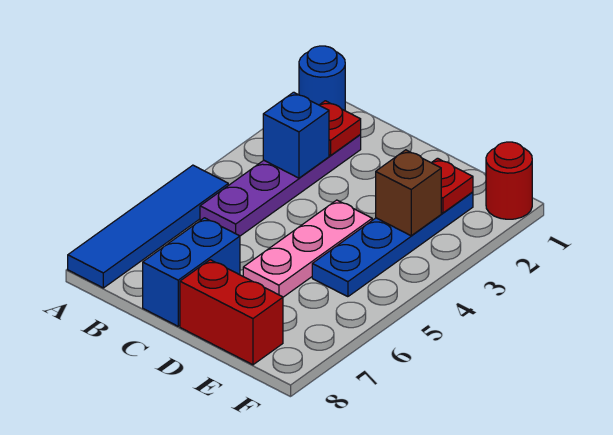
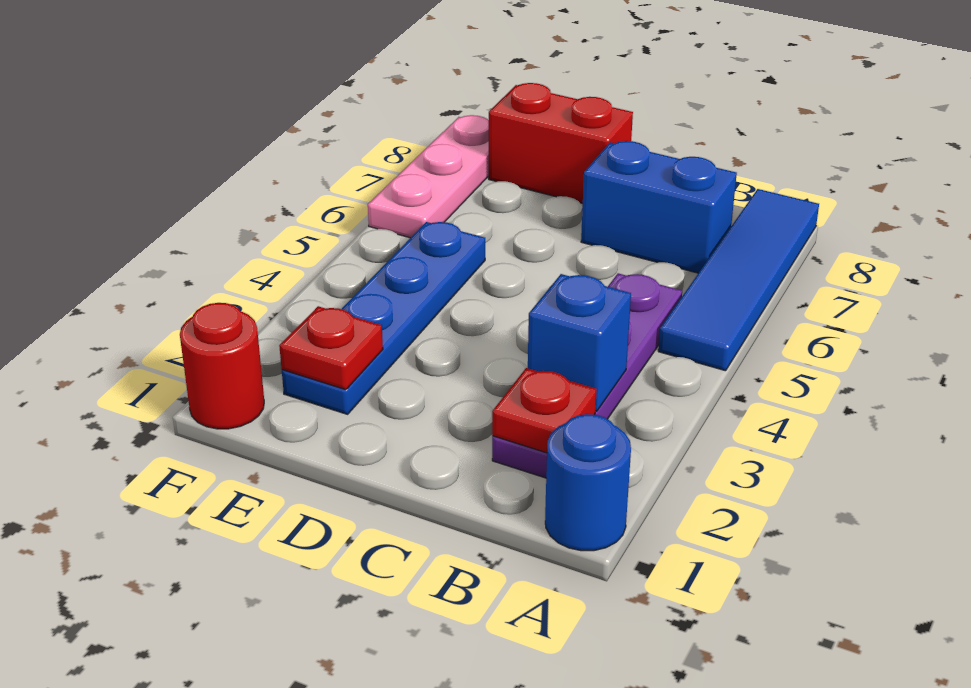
blue 1x2 brick [143,218,240,326] -> blue 1x2 brick turned to [581,141,737,273]
pink 1x3 plate [243,200,372,297] -> pink 1x3 plate moved to [368,115,489,238]
brown 1x1 brick [376,150,441,236] -> none

